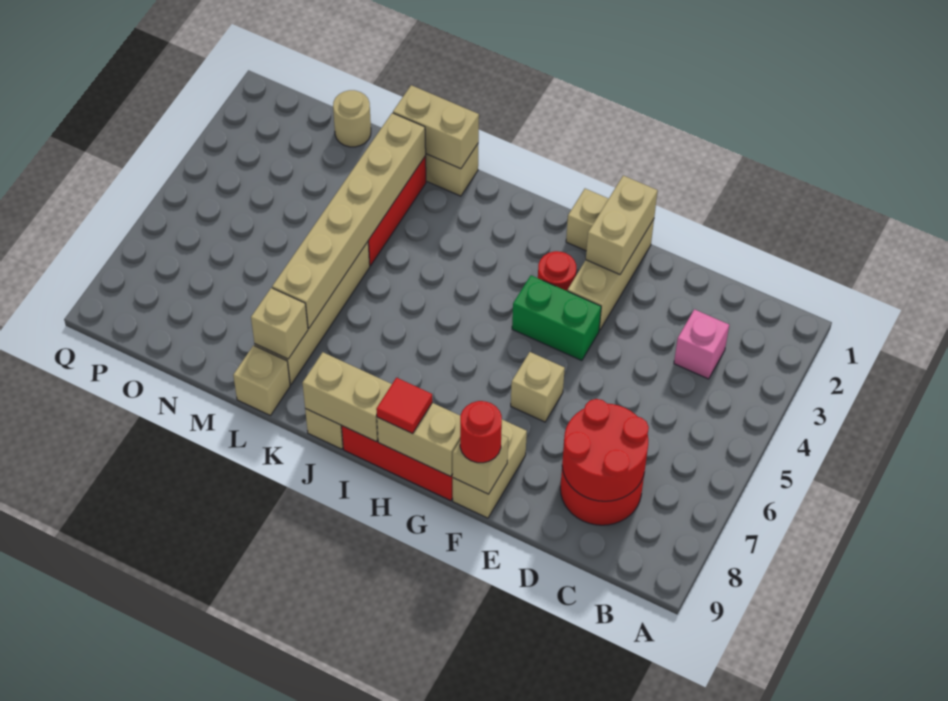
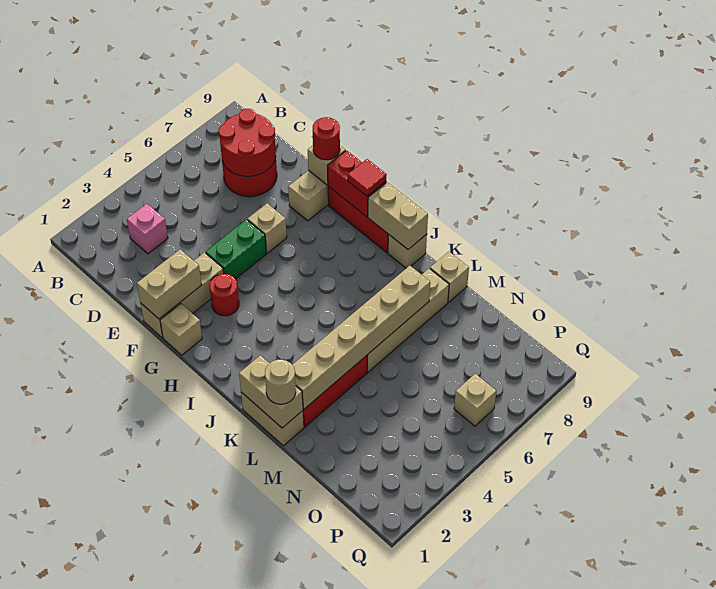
green 1x2 brick [512,275,601,361] -> green 1x2 brick turned to [206,219,266,279]
tan 1x2 brick [377,403,460,477] -> red 1x2 brick [328,150,386,217]
tan 1x1 brick [251,288,308,359] -> tan 1x1 brick moved to [454,374,496,426]
tan 1x1 round brick [333,90,371,147] -> tan 1x1 round brick moved to [265,360,296,404]

